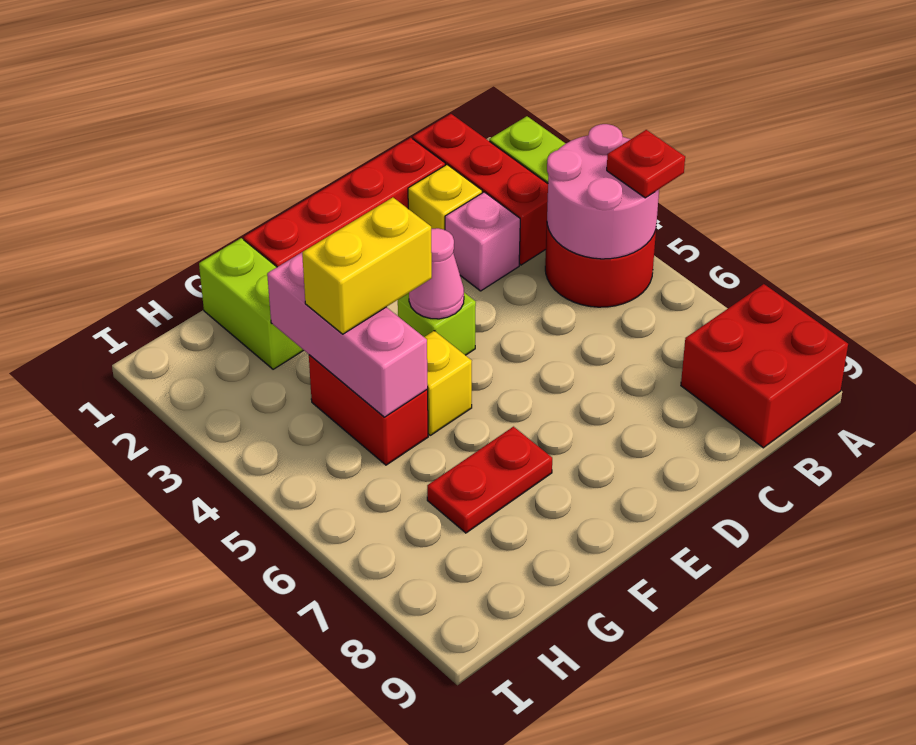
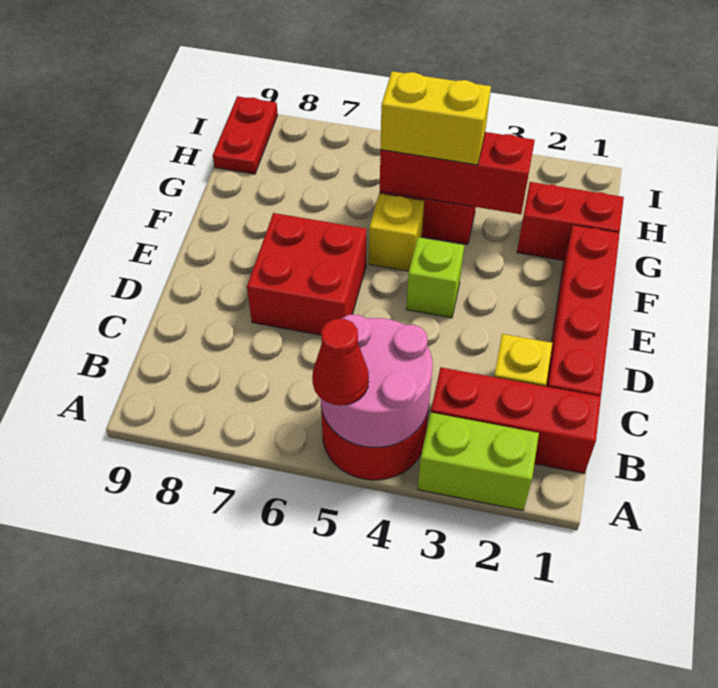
red 1x1 plate [607,130,685,198] -> red 1x1 cone [312,319,369,405]
red 2x2 brick [681,284,848,448] -> red 2x2 brick moved to [247,213,367,335]
pink 1x1 brick [445,192,520,291] -> none
pink 1x1 cone [409,228,464,319] -> none
yellow 1x2 brick [302,197,432,334] -> yellow 1x2 brick turned to [381,71,491,165]
red 1x2 plate [427,427,552,533] -> red 1x2 plate moved to [213,96,278,174]
lime 1x2 brick [199,238,304,369] -> red 1x2 brick [517,182,624,261]
pink 1x3 brick [267,252,428,417] -> red 1x3 brick [380,132,535,214]

